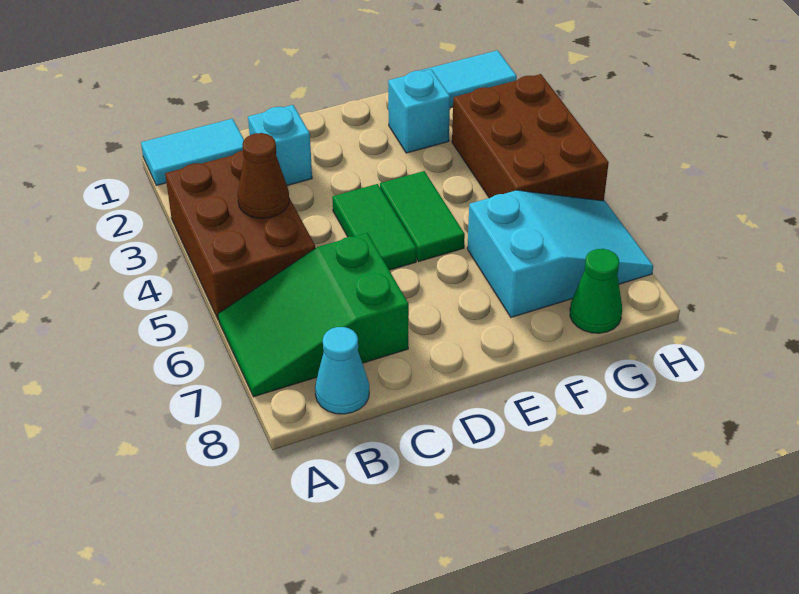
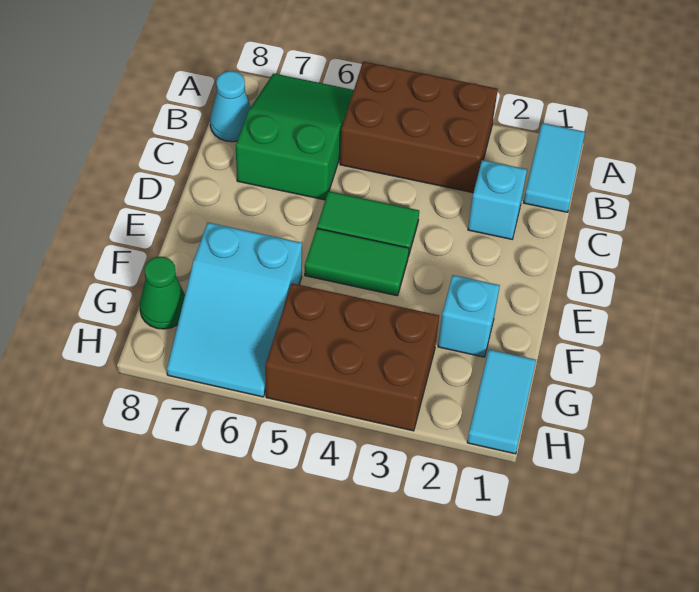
brown 1x1 cone [238,133,289,218] -> none

